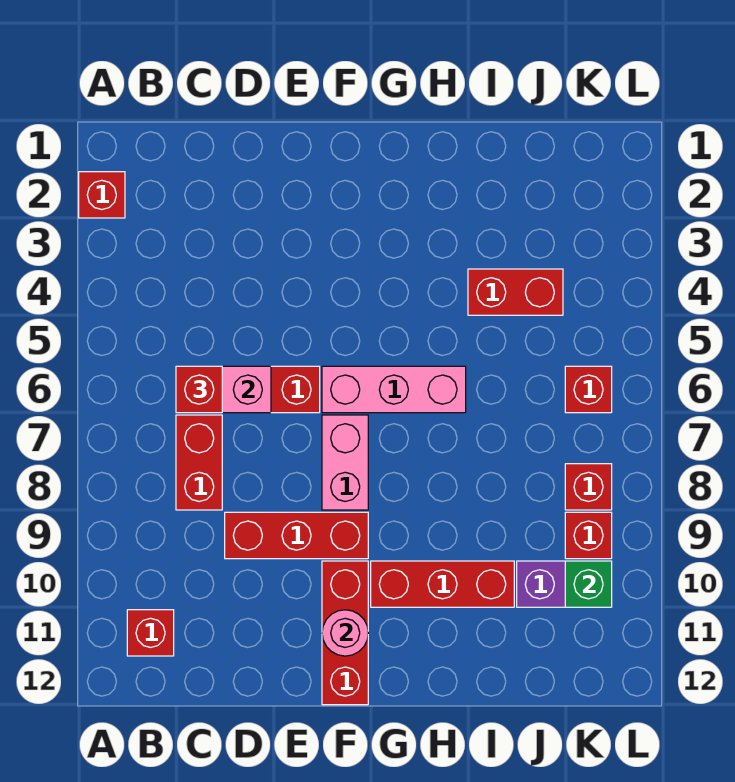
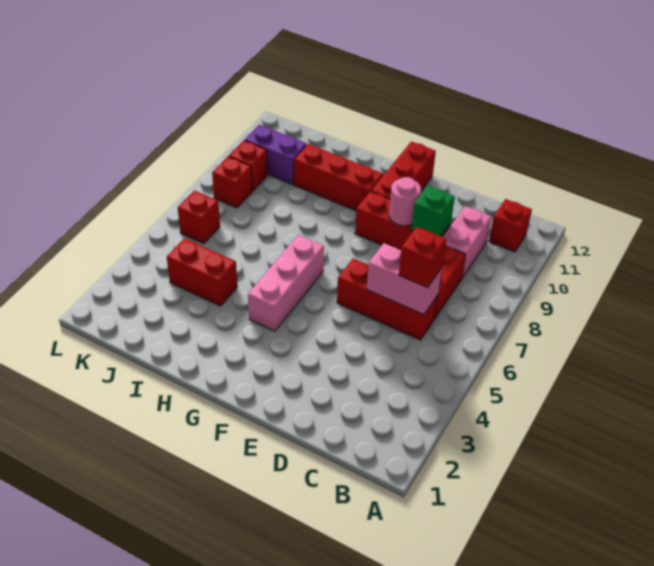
red 1x1 brick [79,172,125,218] -> none
pink 1x3 brick [322,366,466,413] -> pink 1x3 brick turned to [248,235,324,331]
pink 1x2 brick [322,415,368,510] -> pink 1x2 brick moved to [443,206,492,278]
pink 1x1 round brick [322,610,368,656] -> pink 1x1 round brick moved to [389,177,421,226]
green 1x1 brick [565,561,612,607] -> green 1x1 brick moved to [411,186,455,236]

